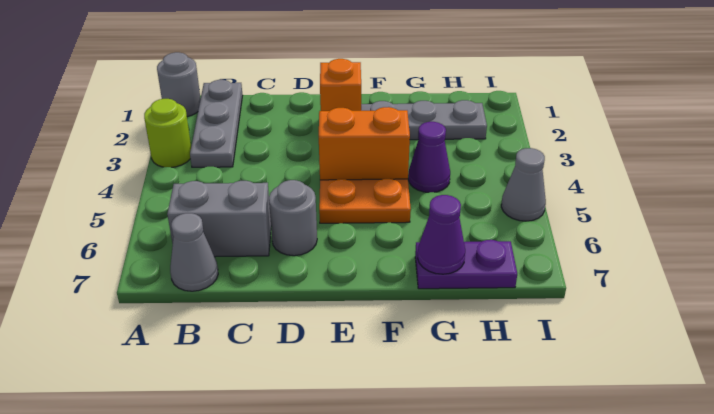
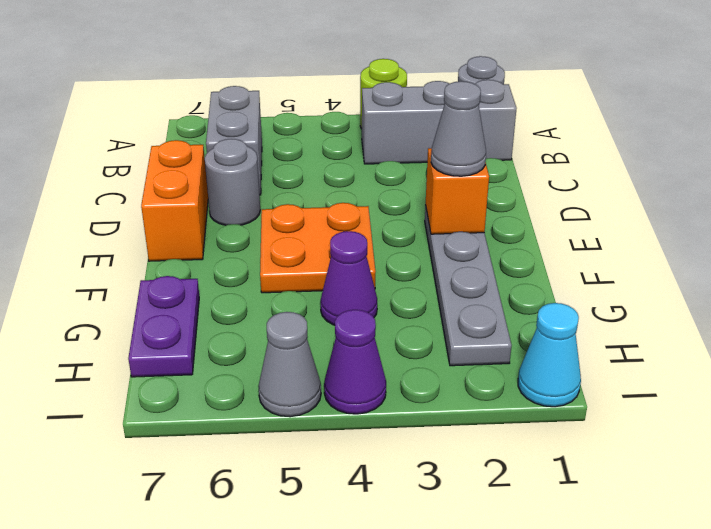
grey 1x3 plate [190,80,243,167] -> grey 1x3 brick [362,80,517,164]
grey 1x1 cone [170,213,218,291] -> grey 1x1 cone moved to [431,81,486,176]
orange 1x2 brick [319,107,410,180] -> orange 1x2 brick moved to [141,140,208,261]
purple 1x1 cone [418,195,465,274] -> purple 1x1 cone moved to [324,310,386,414]
none -> cyan 1x1 cone [518,303,581,407]

